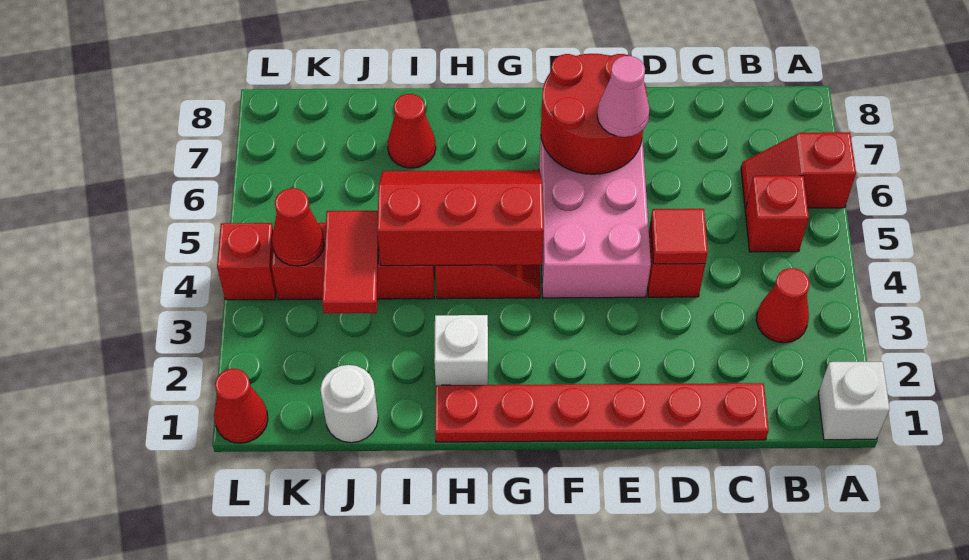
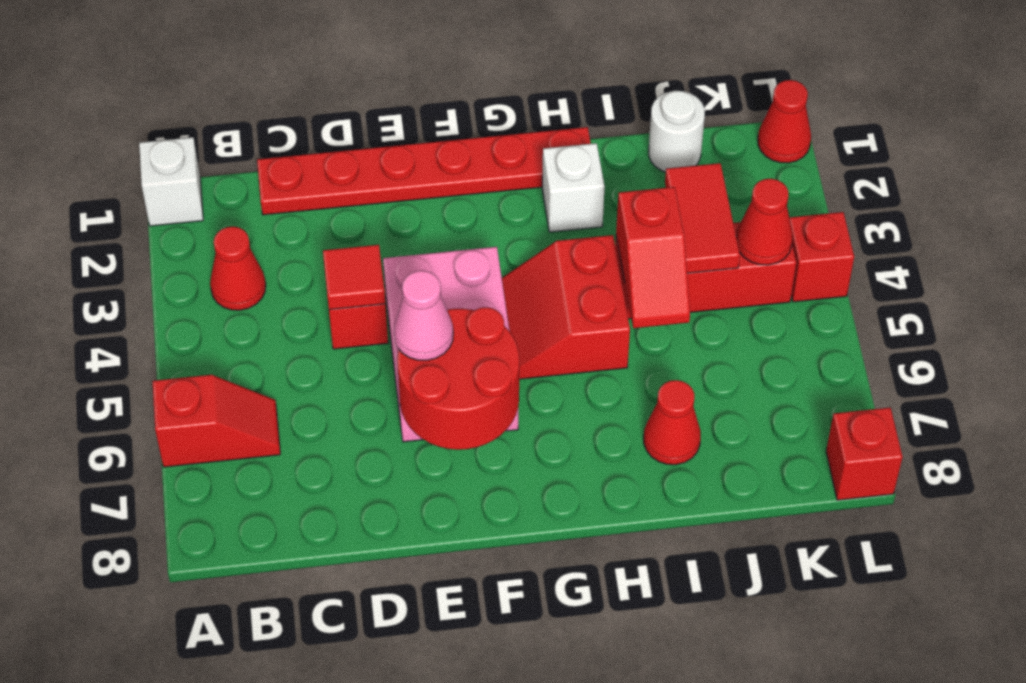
red 1x1 brick [745,176,809,252] -> red 1x1 brick moved to [826,408,903,500]
red 2x3 slope [377,170,544,266] -> red 1x2 slope [616,187,690,328]

